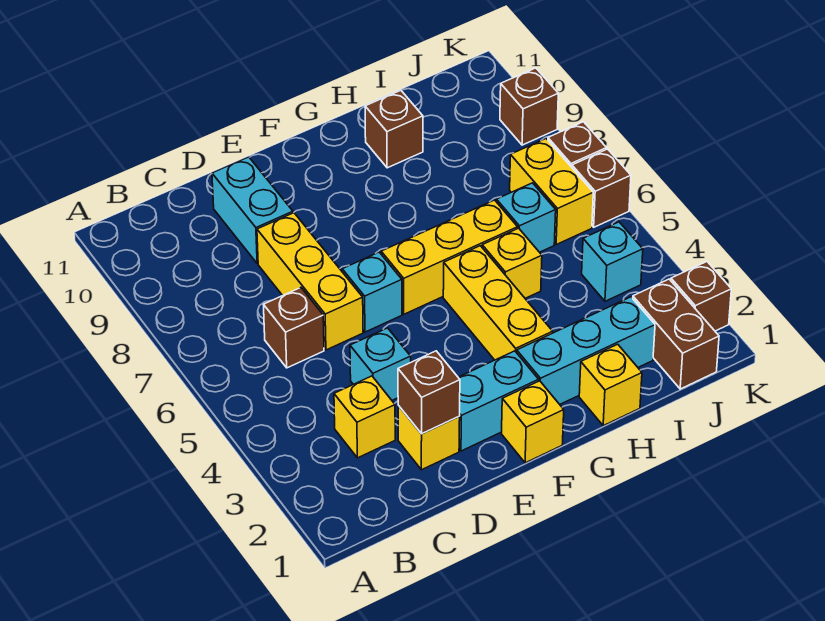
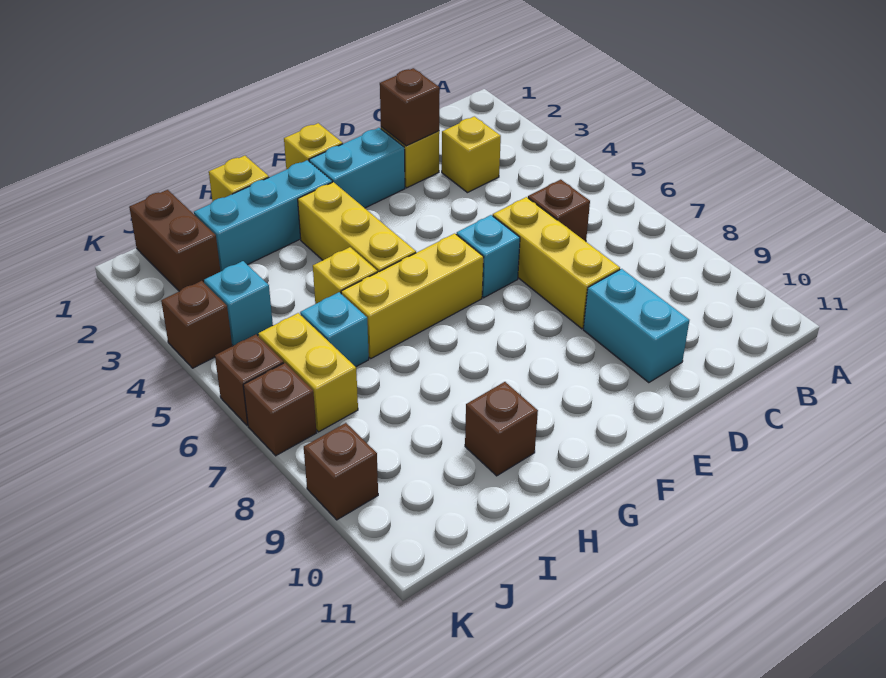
cyan 1x1 brick [350,328,411,400] -> none
brown 1x1 brick [671,262,731,331] -> brown 1x1 brick moved to [161,281,232,368]

